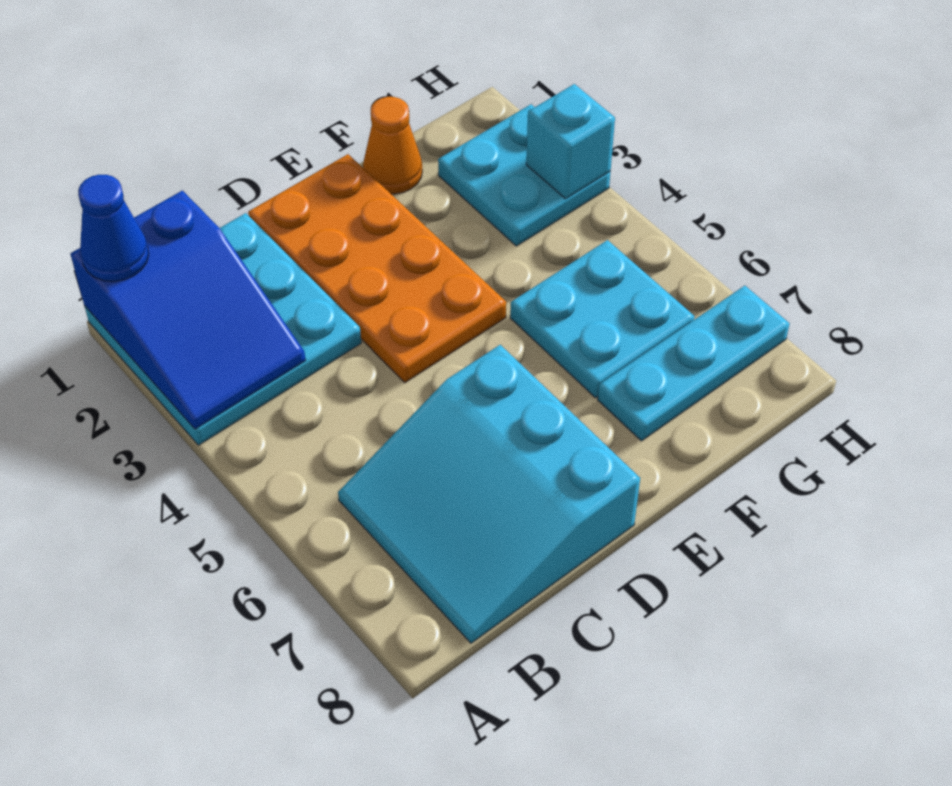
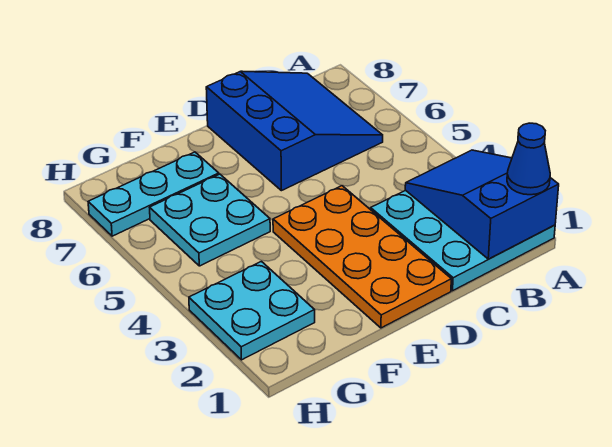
cyan 3x3 slope [338,345,640,643] -> blue 3x3 slope [206,71,383,191]
orange 1x1 cone [363,97,422,194] -> none
cyan 1x1 brick [526,84,615,199] -> none

